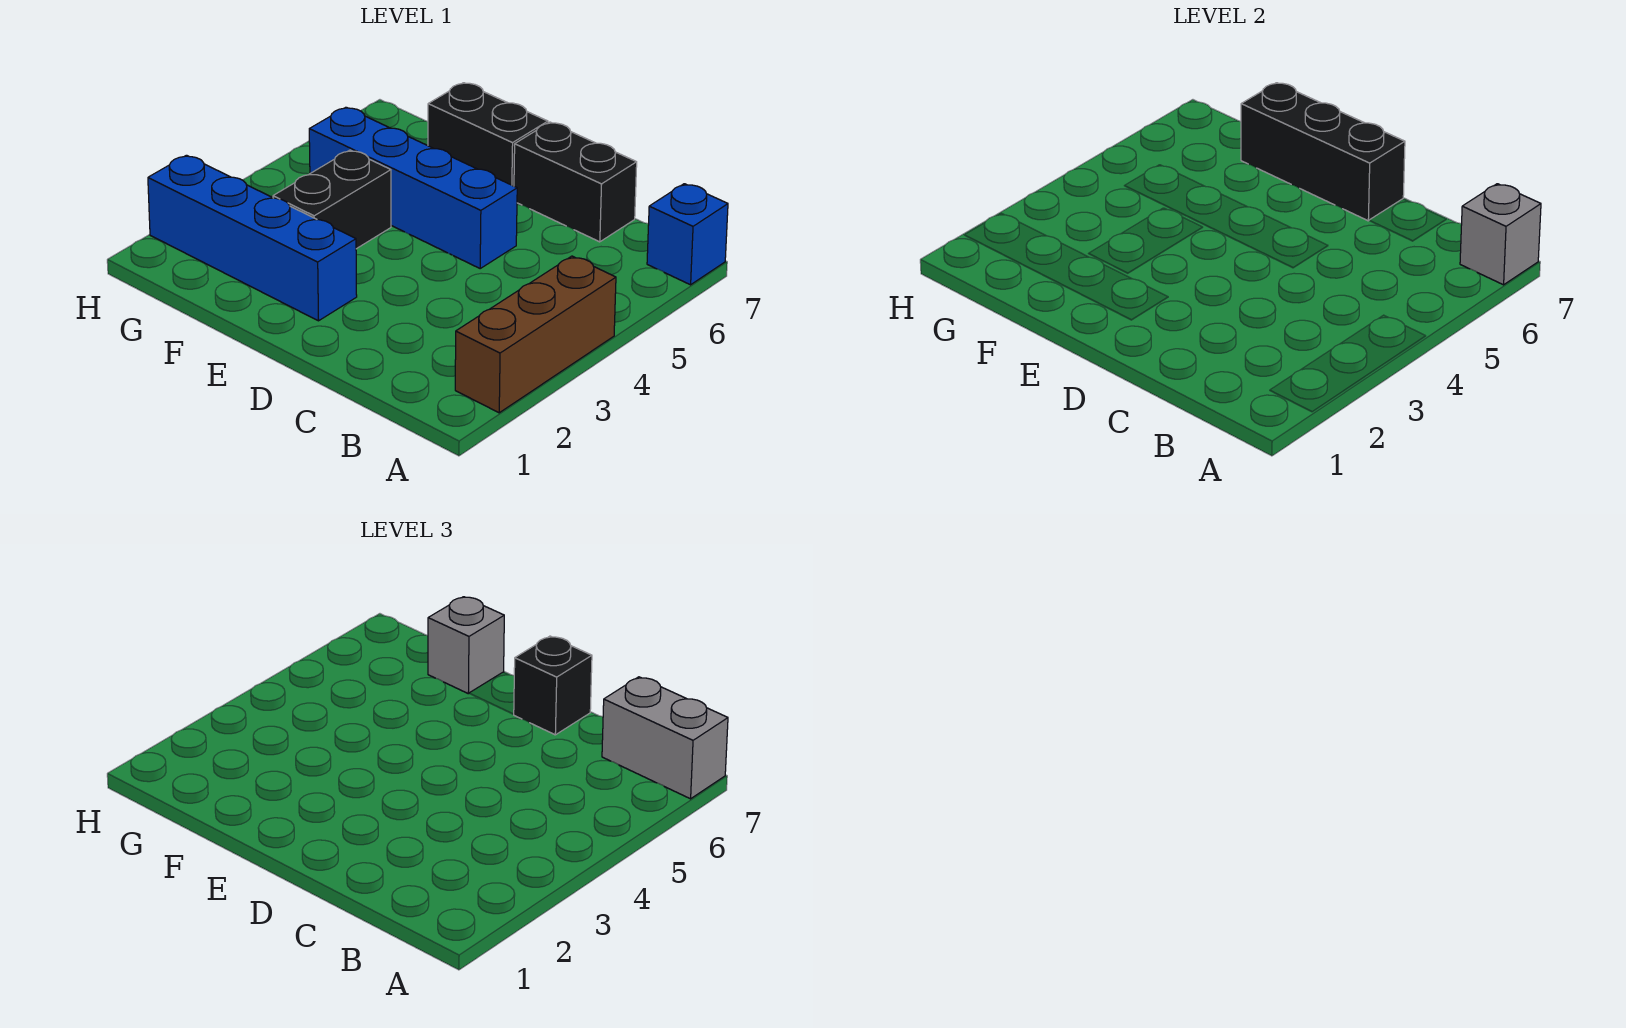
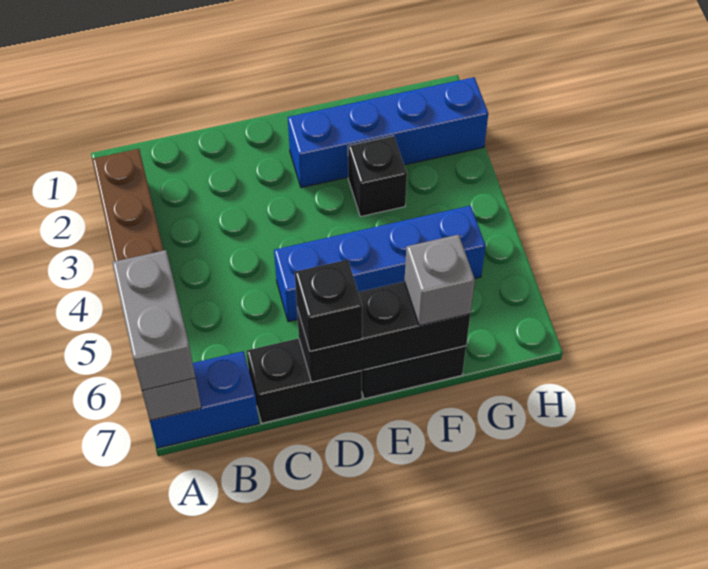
blue 1x1 brick [647,184,728,285] -> blue 1x2 brick [150,351,259,448]
grey 1x2 brick [602,677,728,799] -> grey 1x2 brick turned to [112,250,195,391]
black 1x2 brick [273,150,391,249] -> black 1x1 brick [348,136,407,217]

